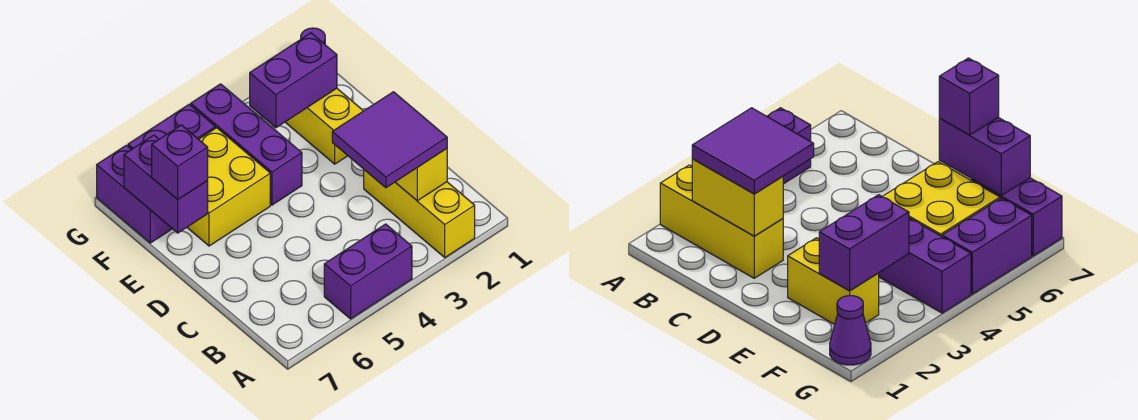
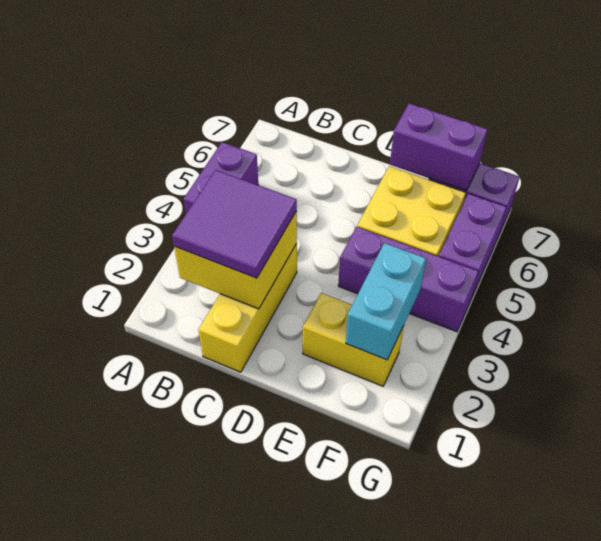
yellow 1x3 brick [364,170,475,257] -> yellow 1x3 brick turned to [199,244,297,372]
yellow 1x2 brick [395,149,447,201] -> yellow 2x2 brick [174,211,297,309]
purple 1x1 brick [152,125,208,200] -> none
purple 1x2 brick [250,33,337,128] -> cyan 1x2 brick [346,243,426,360]
purple 1x1 cone [830,296,871,365] -> none

